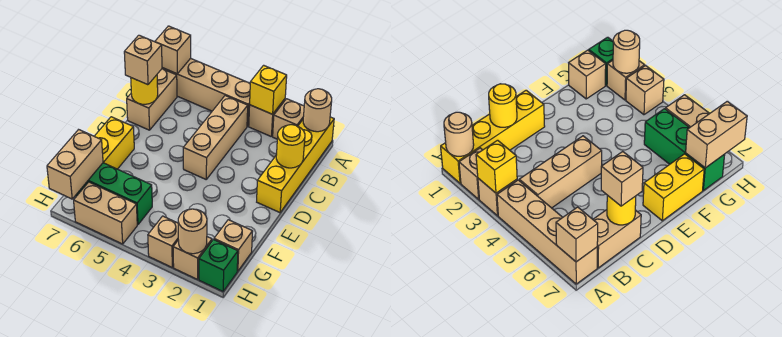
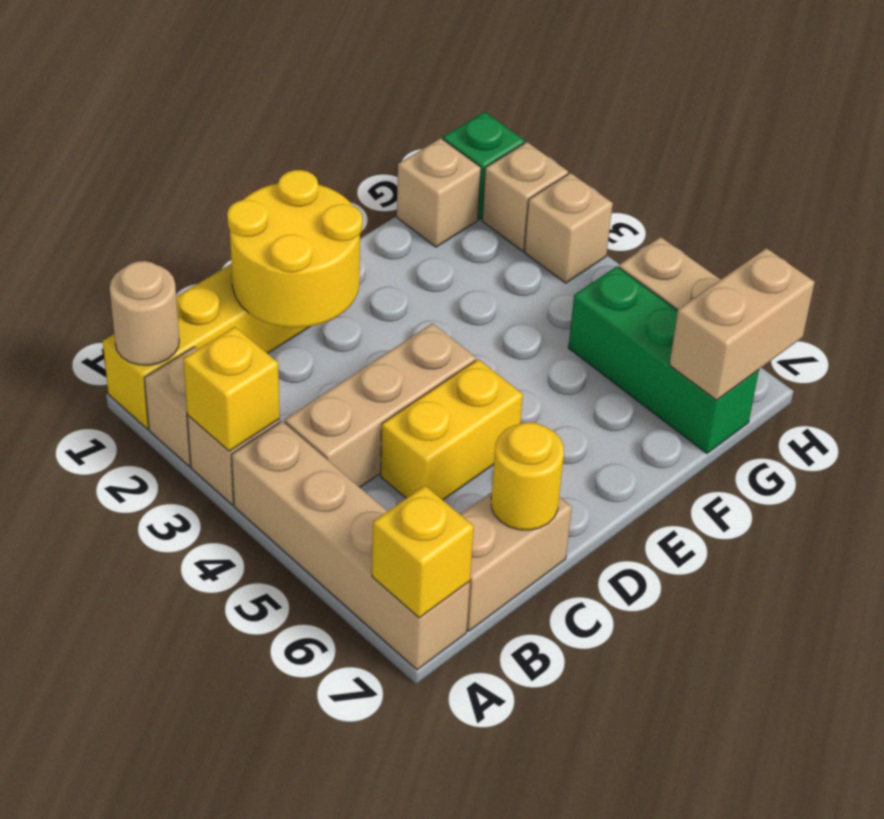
tan 1x1 brick [155,26,191,74] -> yellow 1x1 brick [372,486,474,618]
yellow 1x1 round brick [276,125,305,168] -> yellow 2x2 round brick [227,170,362,328]
tan 1x1 brick [124,35,162,85] -> none
yellow 1x2 brick [94,117,134,169] -> yellow 1x2 brick moved to [381,359,523,500]
tan 1x1 round brick [178,209,207,254] -> none

